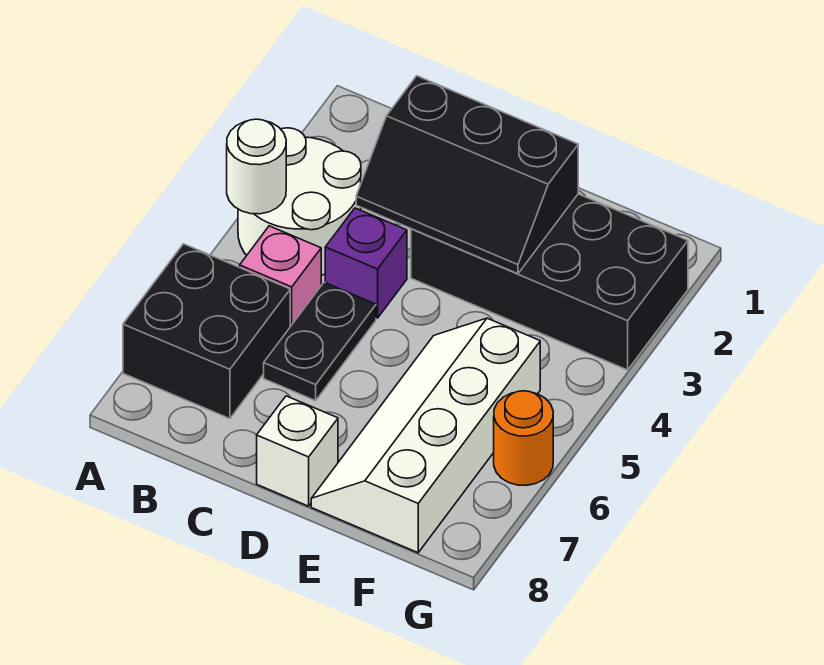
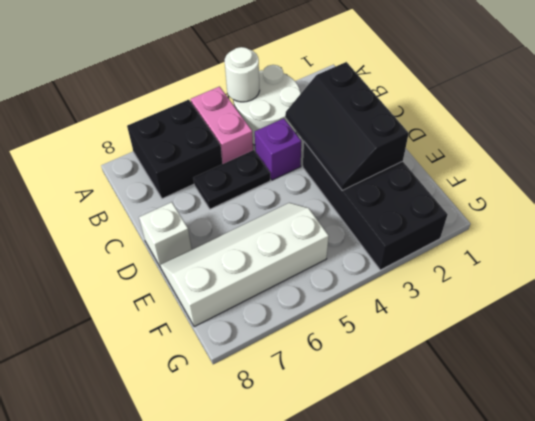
pink 1x1 brick [240,226,321,327] -> pink 1x2 brick [191,87,253,164]
orange 1x1 round brick [494,391,553,485] -> none

